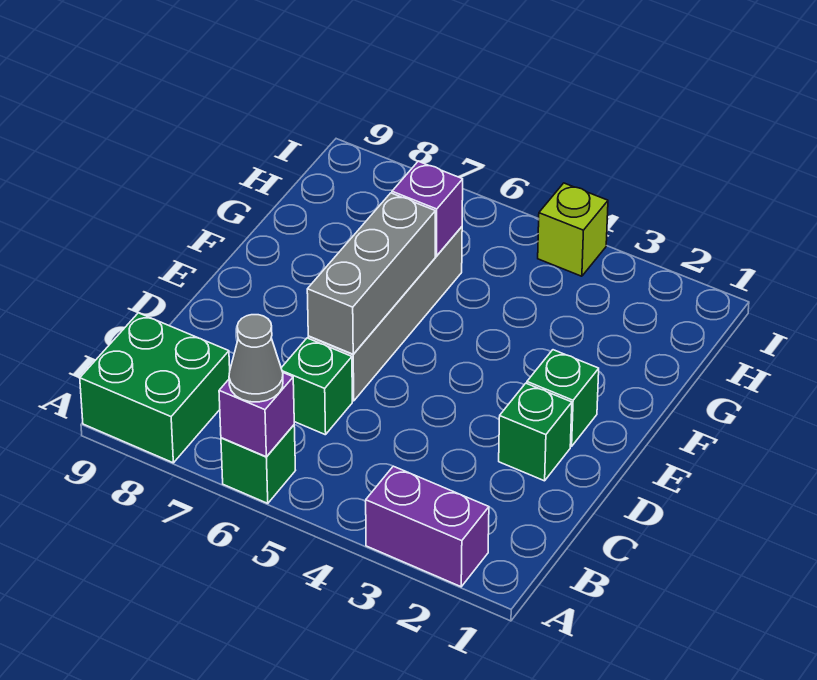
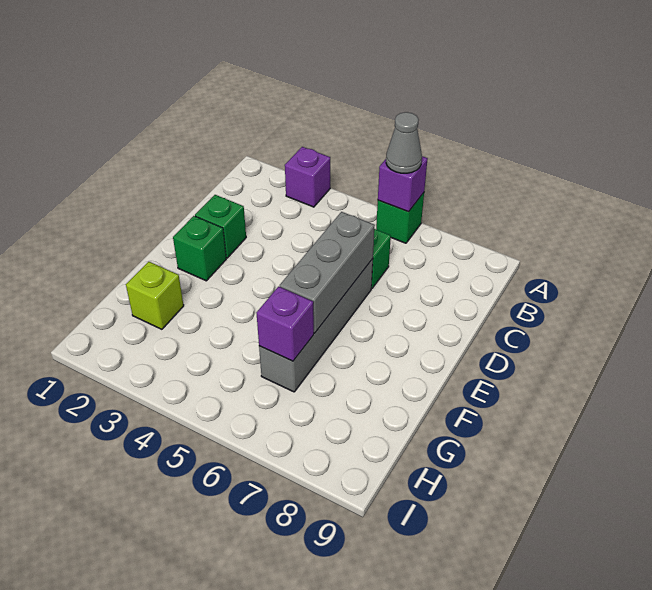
purple 1x2 brick [366,466,489,587] -> purple 1x1 brick [285,147,330,207]
green 2x2 brick [80,313,230,463] -> none
lime 1x1 brick [538,183,608,276] -> lime 1x1 brick moved to [126,262,184,329]

